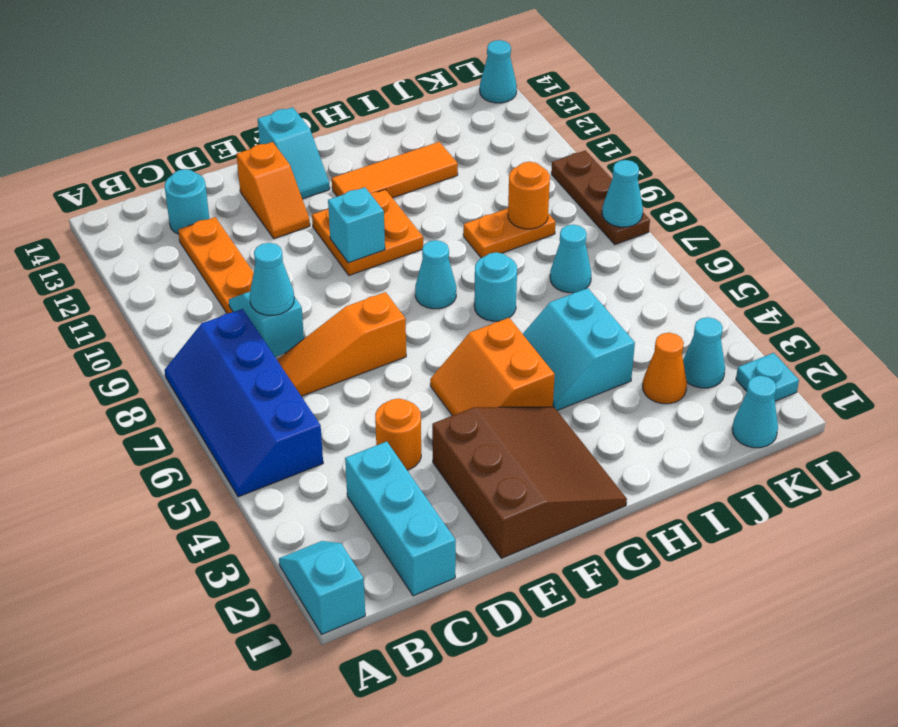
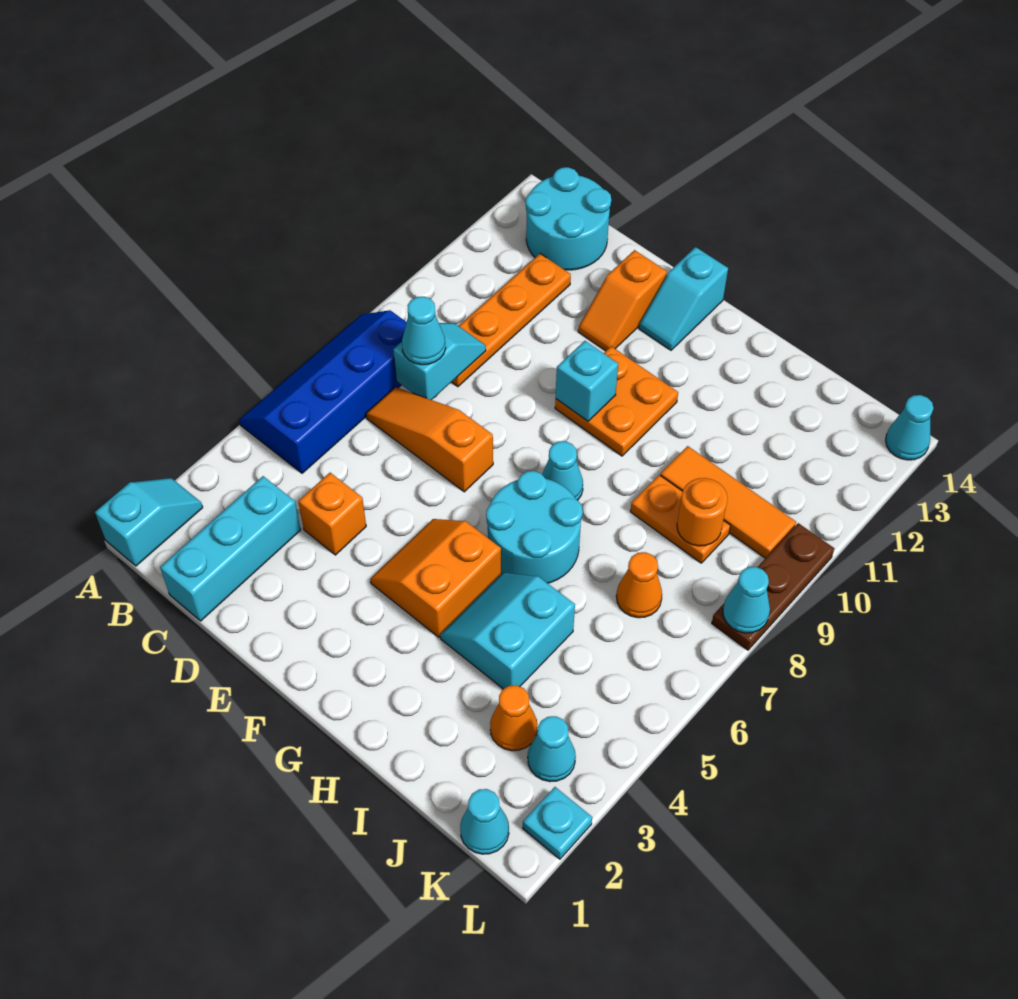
cyan 1x1 round brick [165,169,209,234] -> cyan 2x2 round brick [526,167,611,270]
orange 1x1 round brick [375,399,421,470] -> orange 1x1 brick [298,473,366,555]
brown 3x3 slope [432,407,627,558] -> none
orange 1x3 tile [332,142,458,198] -> orange 1x3 tile moved to [660,446,796,558]
cyan 1x1 round brick [474,252,517,321] -> cyan 2x2 round brick [486,471,583,583]
cyan 1x1 cone [550,225,591,293] -> orange 1x1 cone [616,552,662,618]

